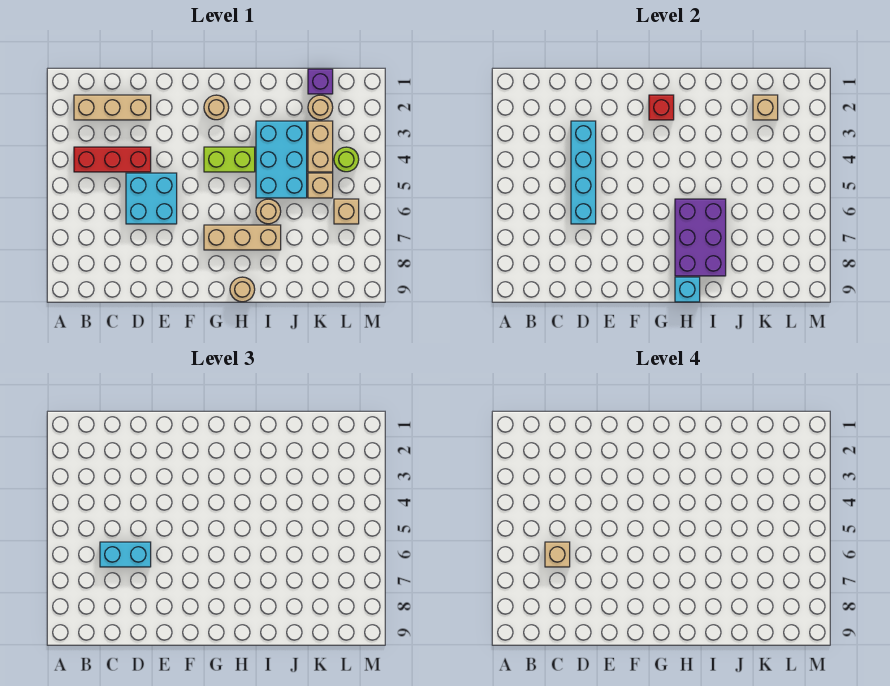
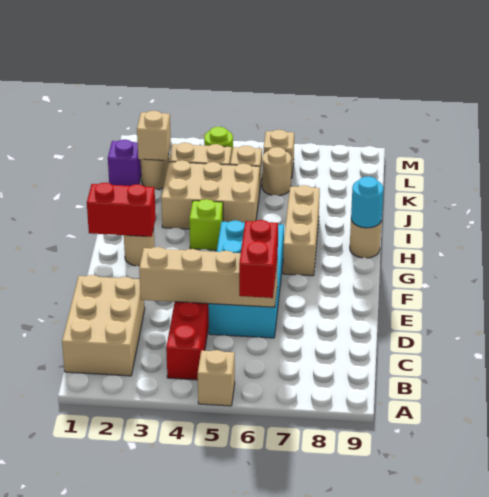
tan 1x3 brick [74,95,151,120] -> tan 2x3 brick [62,275,145,376]
cyan 1x2 brick [100,542,151,567] -> red 1x2 brick [239,220,278,298]
tan 1x1 brick [545,542,570,567] -> tan 1x1 brick moved to [198,350,235,406]
cyan 1x4 brick [571,121,596,224] -> tan 1x4 brick [139,247,278,307]
cyan 2x2 brick [126,173,177,224] -> cyan 2x4 brick [208,220,284,338]
red 1x1 brick [649,95,674,120] -> red 1x2 brick [87,183,156,237]
lime 1x2 brick [204,147,255,172] -> lime 1x1 brick [189,199,223,250]
purple 2x3 brick [675,199,726,276] -> none
cyan 1x1 brick [675,277,700,302] -> cyan 1x1 round brick [351,176,384,228]
cyan 2x3 brick [256,121,307,198] -> tan 2x3 brick [161,160,260,229]
tan 1x1 round brick [256,199,281,224] -> tan 1x1 round brick moved to [262,147,292,196]

